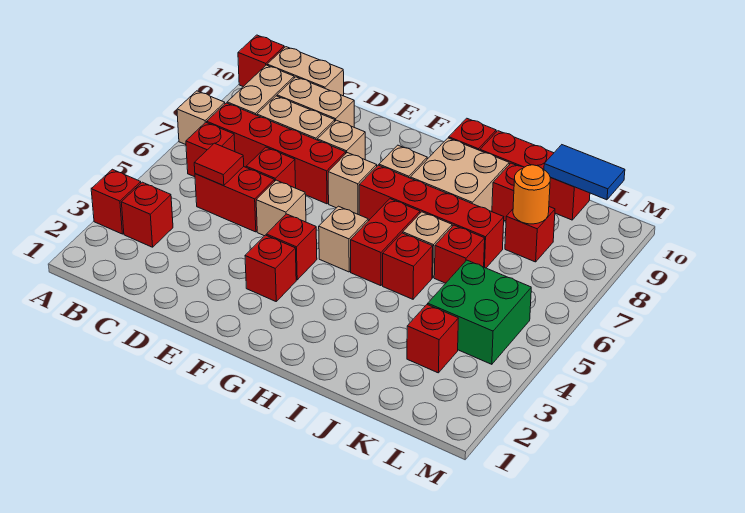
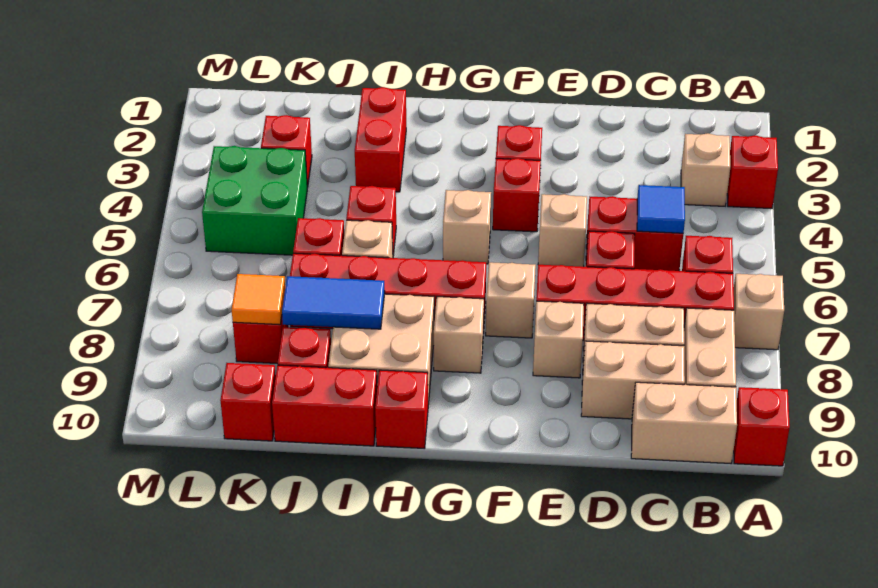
red 1x1 brick [121,182,173,247] -> tan 1x1 brick [681,133,730,206]
red 1x1 tile [194,143,244,186] -> blue 1x1 tile [637,185,685,233]
red 1x2 brick [351,199,420,286] -> red 1x2 brick moved to [355,87,406,192]
orange 1x1 round brick [513,165,551,224] -> orange 1x1 tile [232,274,285,325]
blue 1x2 tile [544,145,625,200] -> blue 1x2 tile moved to [282,276,385,329]

